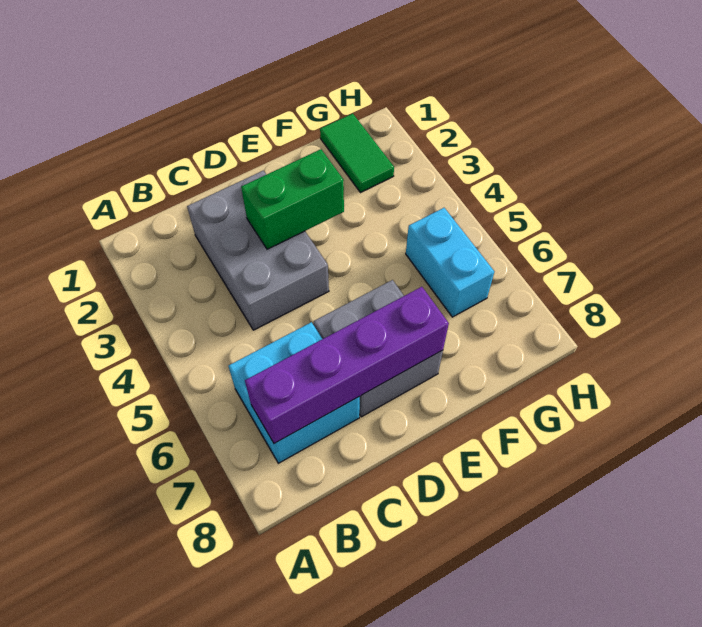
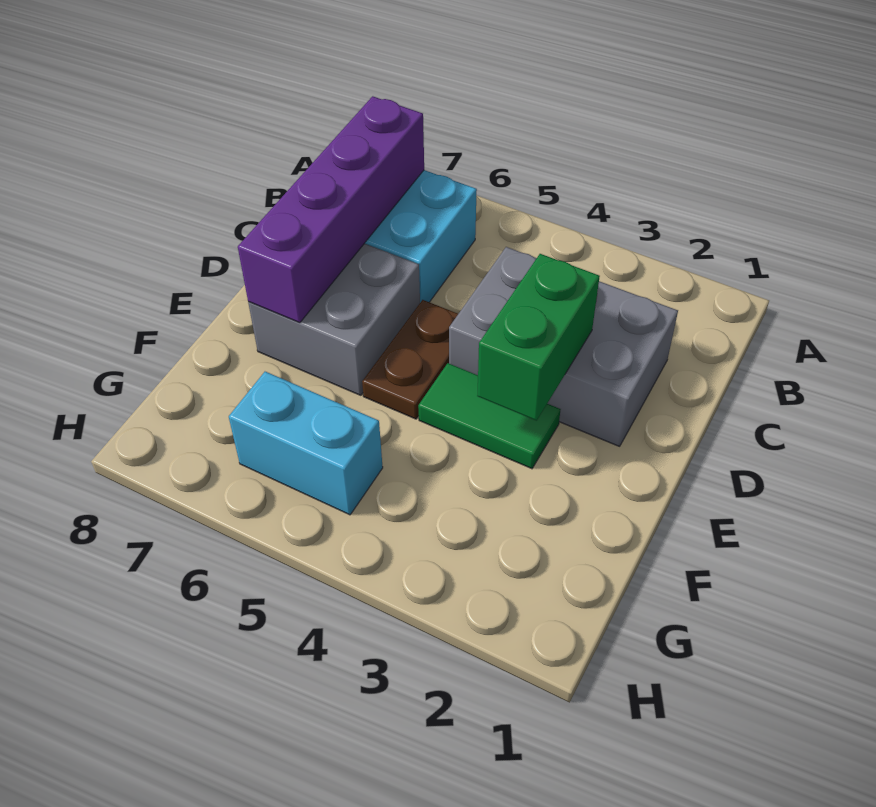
none -> brown 1x2 plate [362,300,458,419]
green 1x2 tile [320,114,394,193] -> green 1x2 tile moved to [418,363,561,469]

